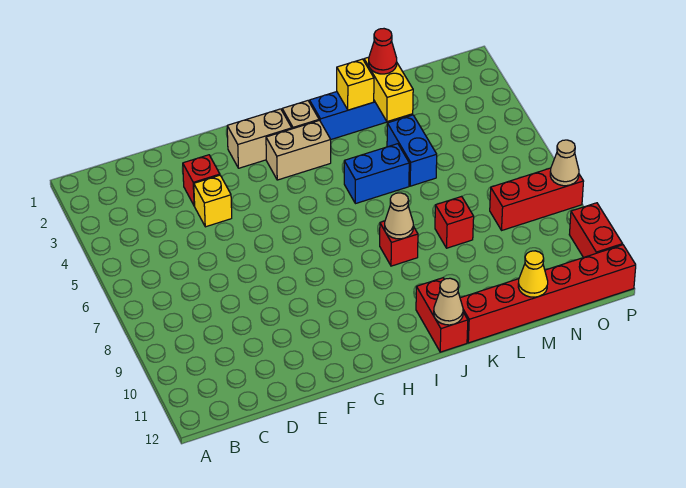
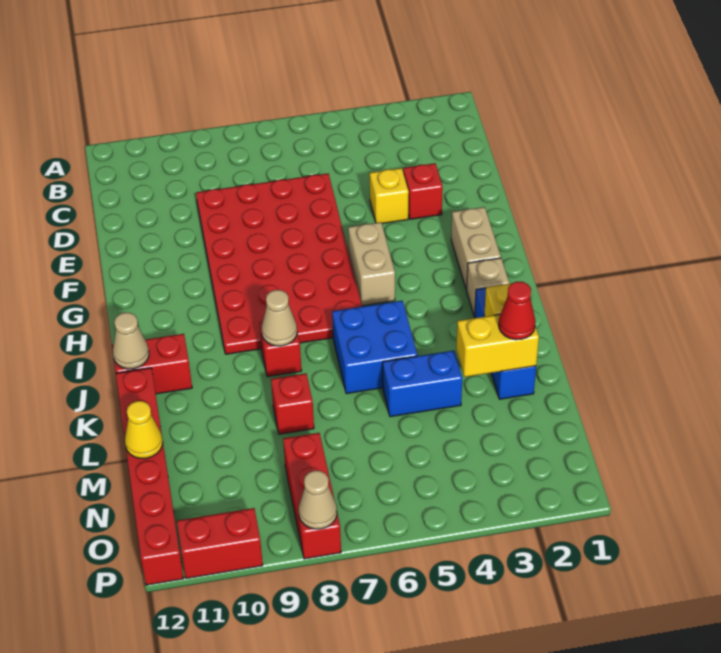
none -> red 4x6 plate [196,174,362,354]
tan 1x2 brick [266,121,331,180] -> tan 1x2 brick moved to [348,222,395,306]
blue 1x2 brick [344,144,409,204] -> blue 2x2 brick [332,301,417,394]

